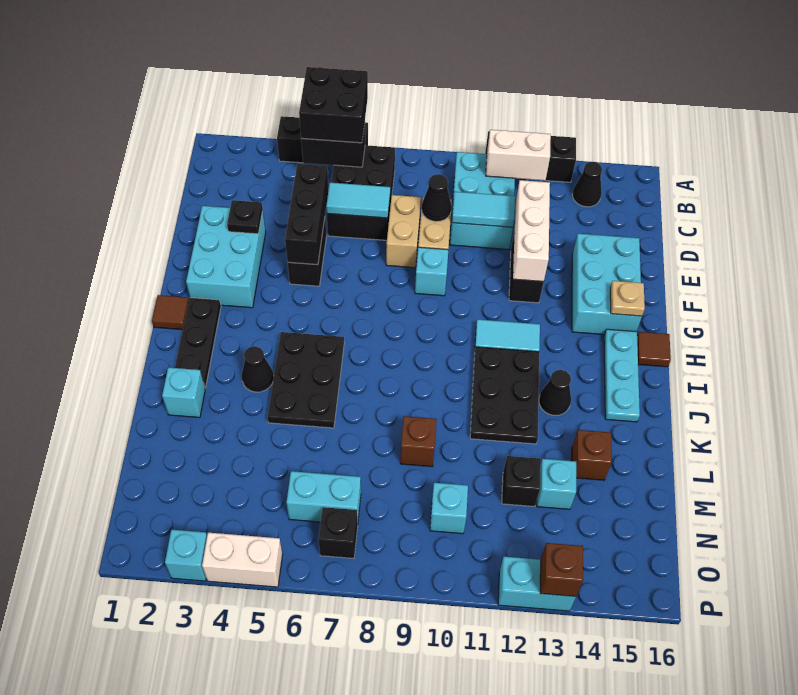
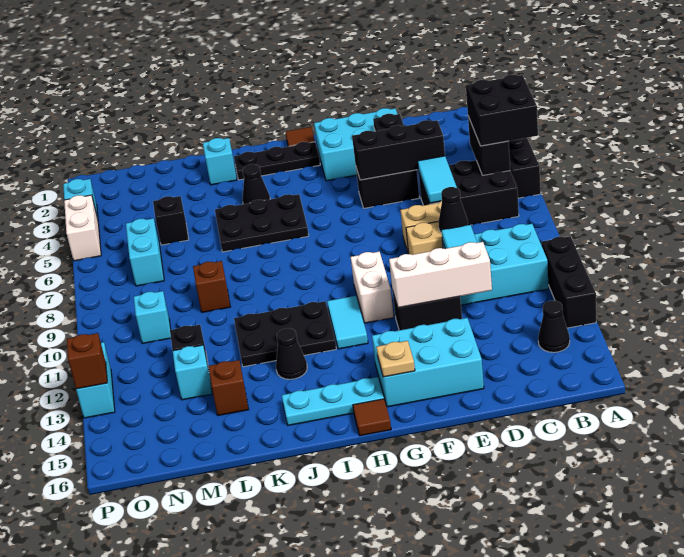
white 1x2 brick [486,130,551,181] -> white 1x2 brick moved to [351,252,394,323]
cyan 1x1 brick [415,247,448,296] -> none
black 1x1 brick [319,507,358,558] -> black 1x1 brick moved to [153,196,189,245]

